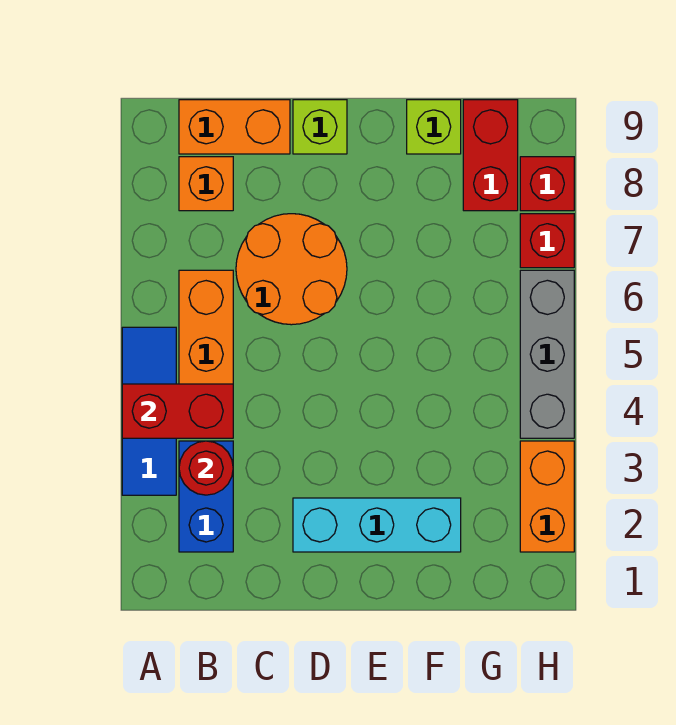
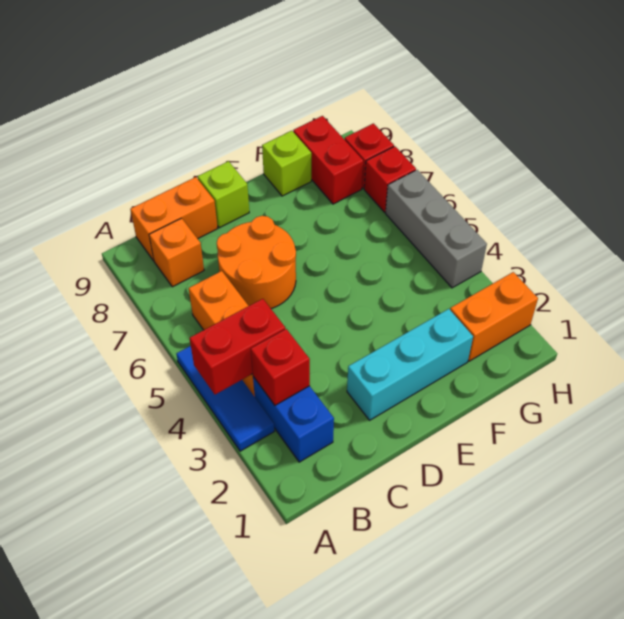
red 1x1 round brick [179,441,233,495] -> red 1x1 brick [251,329,310,405]
orange 1x2 brick [520,441,574,552] -> orange 1x2 brick turned to [450,272,538,361]

